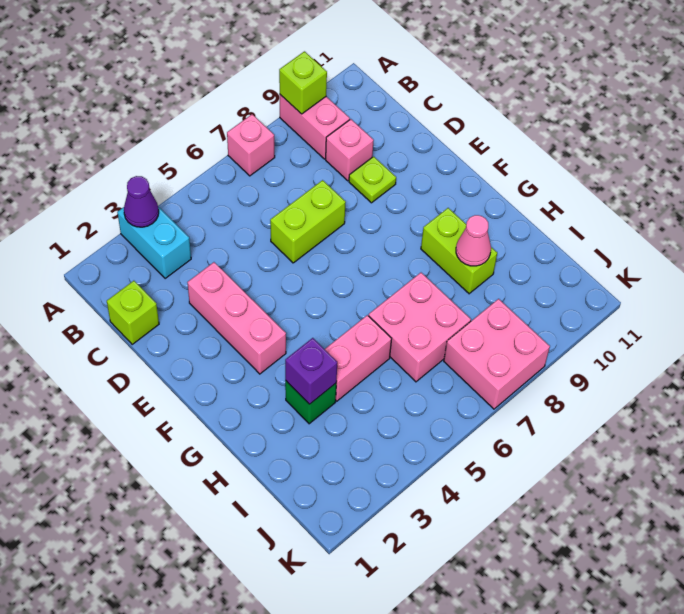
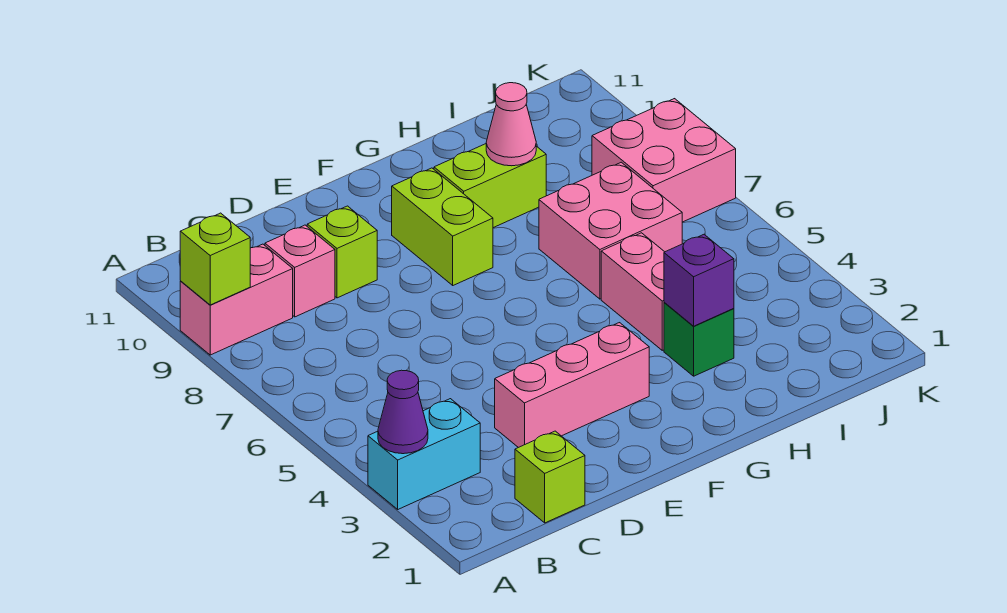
pink 1x1 brick [227,114,275,176] -> none
lime 1x2 brick [270,180,346,263] -> lime 1x2 brick moved to [392,168,493,285]
lime 1x1 plate [349,157,396,203] -> lime 1x1 brick [307,206,377,298]

